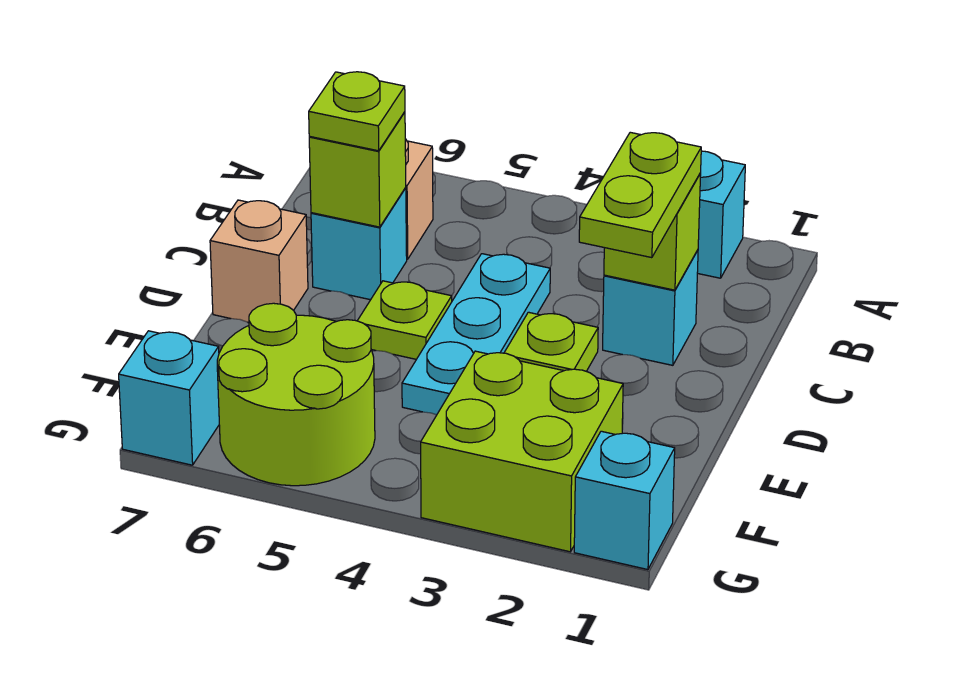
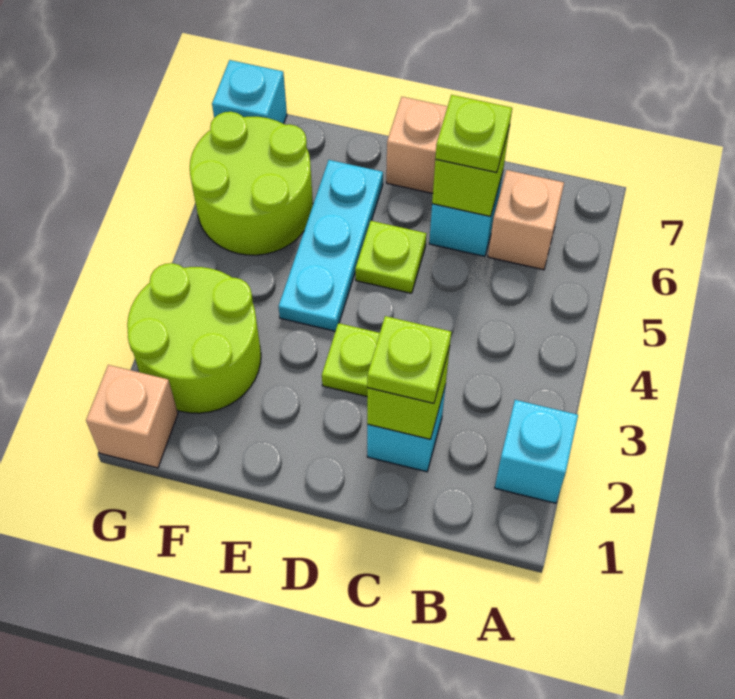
lime 1x2 plate [579,132,701,258] -> lime 1x1 plate [367,316,451,403]
cyan 1x3 plate [402,254,550,415] -> cyan 1x3 plate turned to [279,160,383,331]
lime 2x2 brick [421,351,623,552] -> lime 2x2 round brick [127,263,261,413]
cyan 1x1 brick [574,431,675,570] -> tan 1x1 brick [86,365,178,468]

